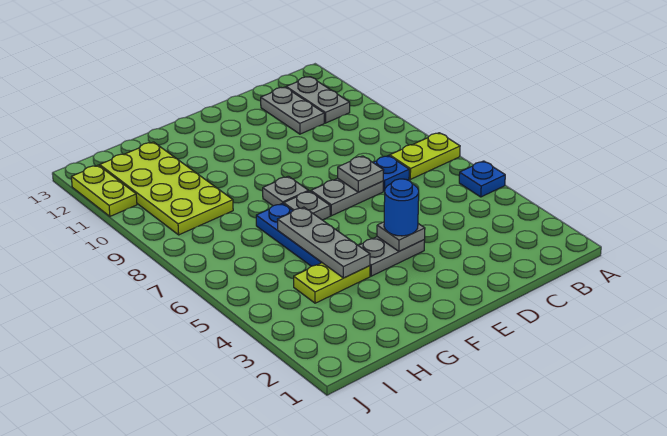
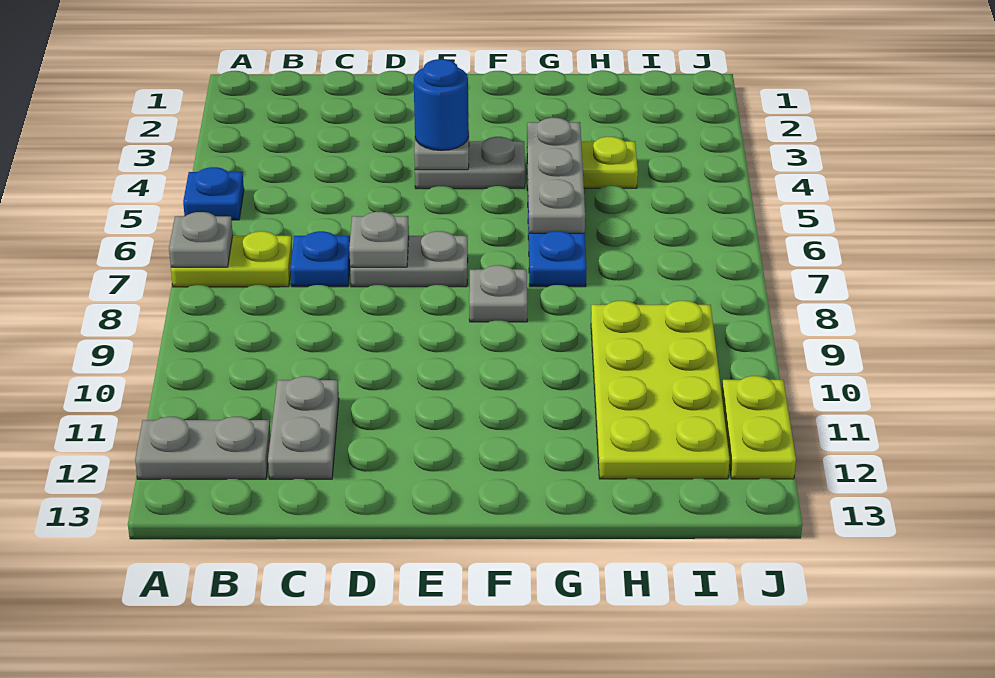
grey 1x2 plate [286,77,350,123] -> grey 1x2 plate turned to [135,417,271,479]
grey 1x1 plate [284,191,330,220] -> grey 1x1 plate moved to [169,212,233,267]

